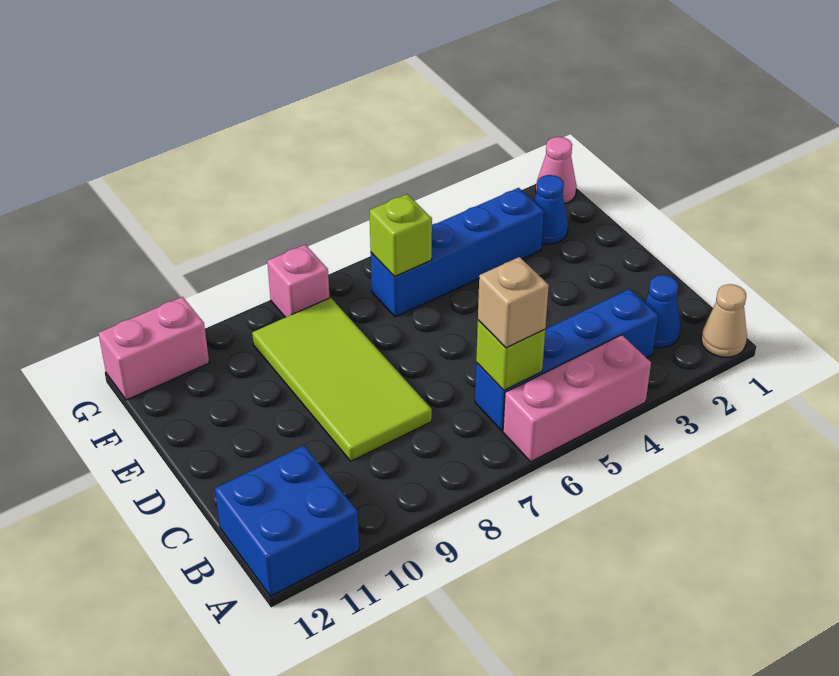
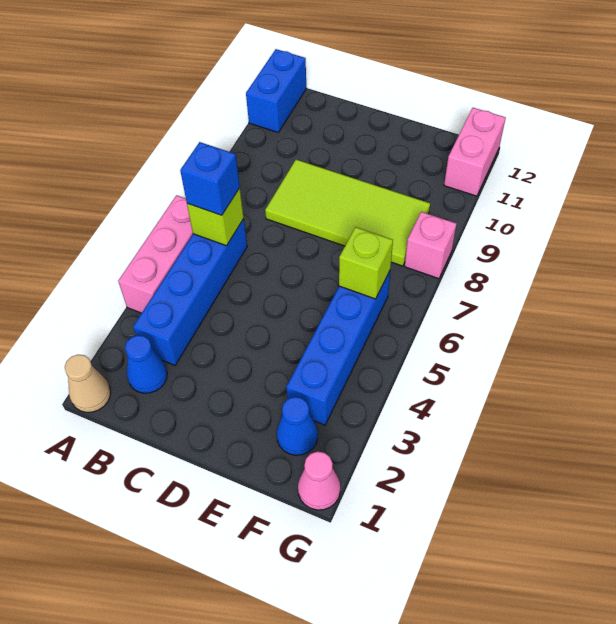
blue 2x2 brick [215,446,359,596] -> blue 1x2 brick [246,49,306,132]
tan 1x1 brick [478,257,549,348] -> blue 1x1 brick [180,142,240,215]

